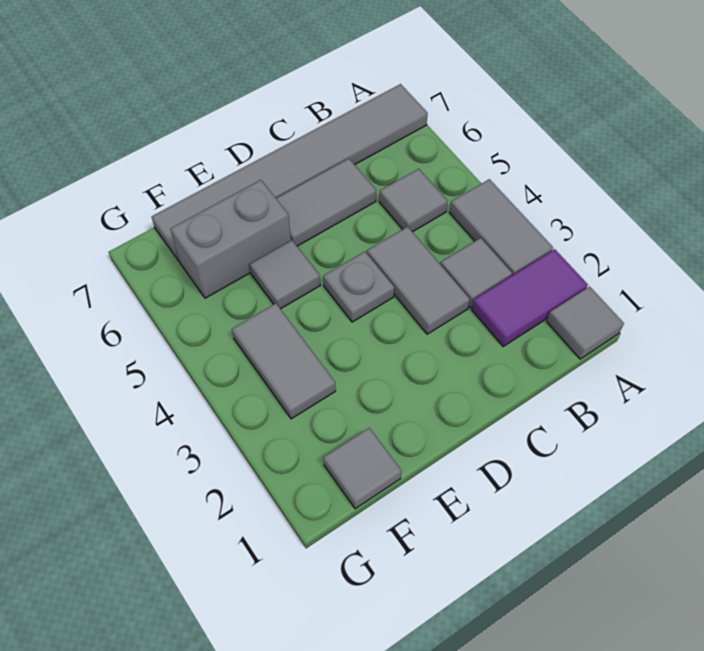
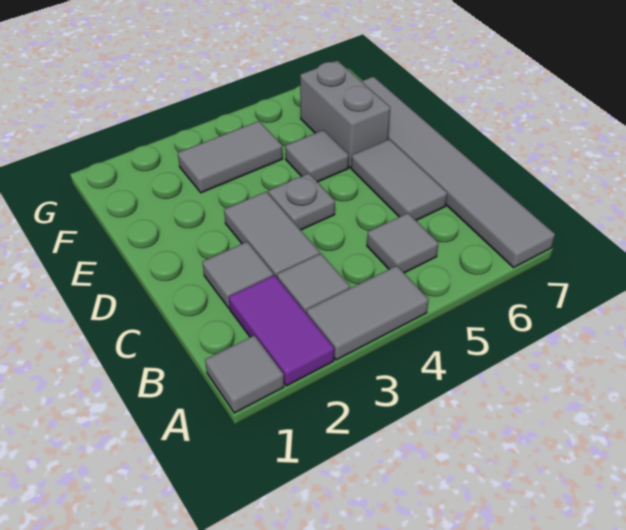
grey 1x2 tile [367,227,470,334] -> grey 1x2 tile turned to [224,192,320,277]
grey 1x1 tile [323,428,402,509] -> grey 1x1 tile moved to [202,242,274,308]

